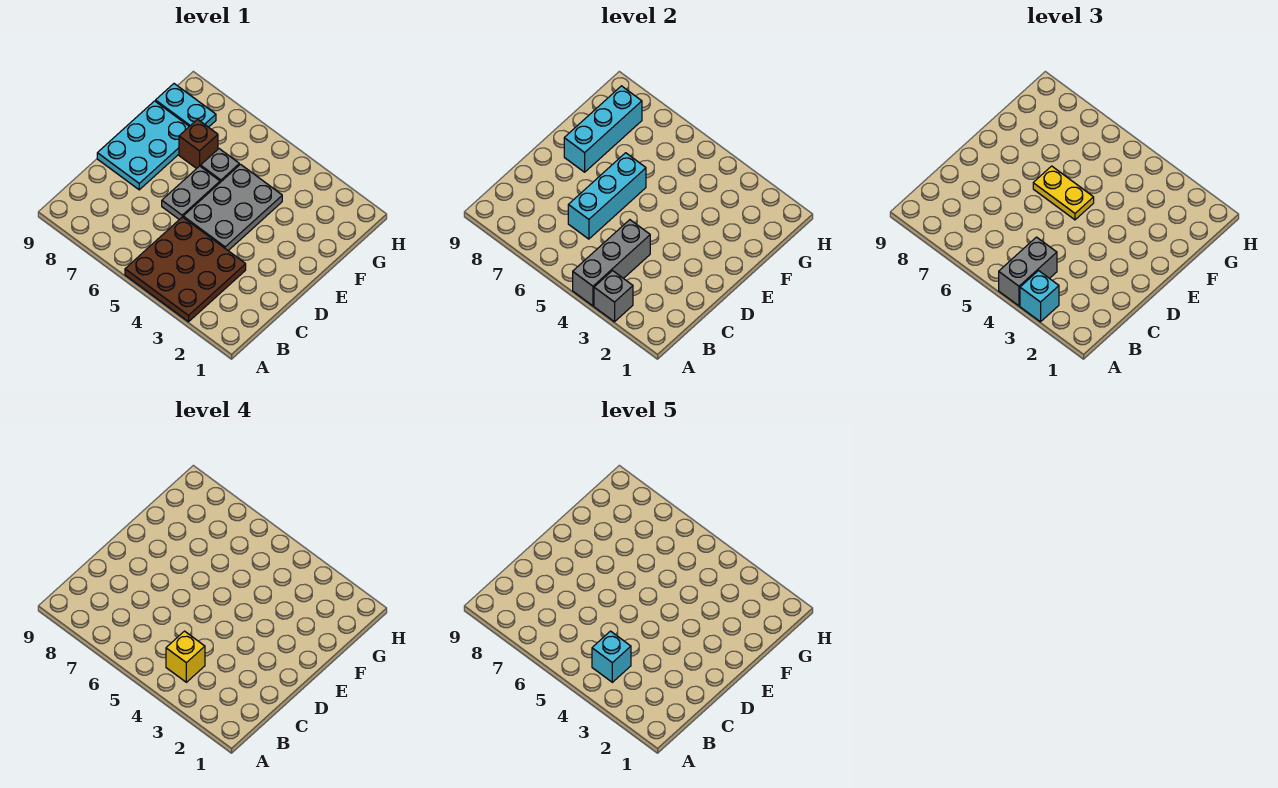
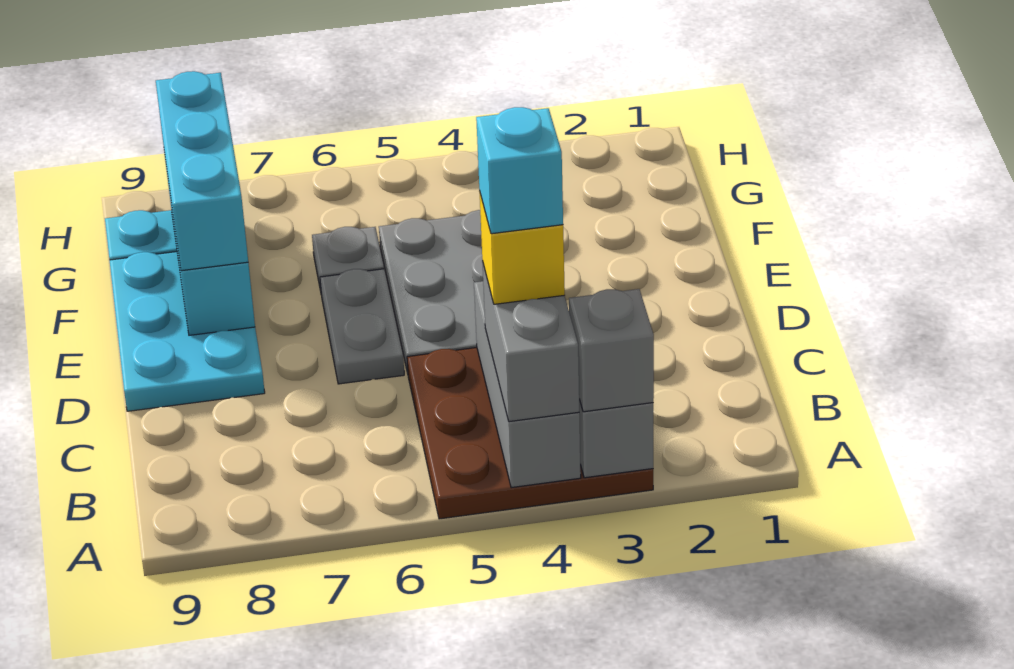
cyan 1x1 brick [1020,271,1059,322] -> grey 1x1 brick [569,289,654,412]
cyan 1x3 brick [568,153,646,239] -> cyan 1x3 brick moved to [156,71,248,271]
yellow 1x2 plate [1033,166,1094,220] -> none
brown 1x1 brick [179,119,218,169] -> none

